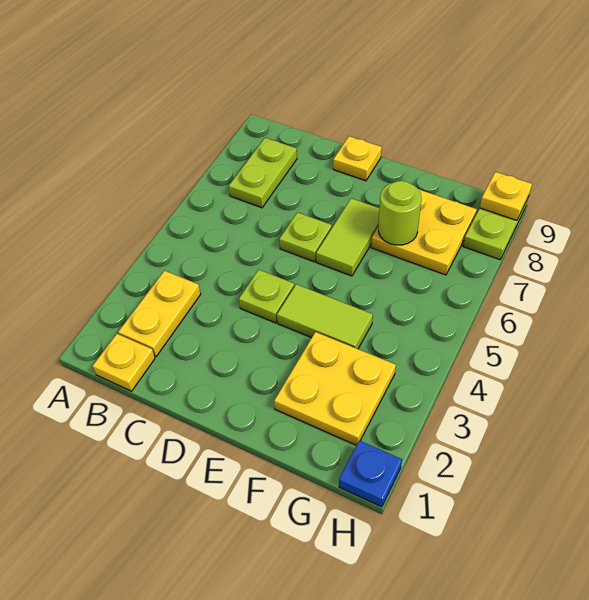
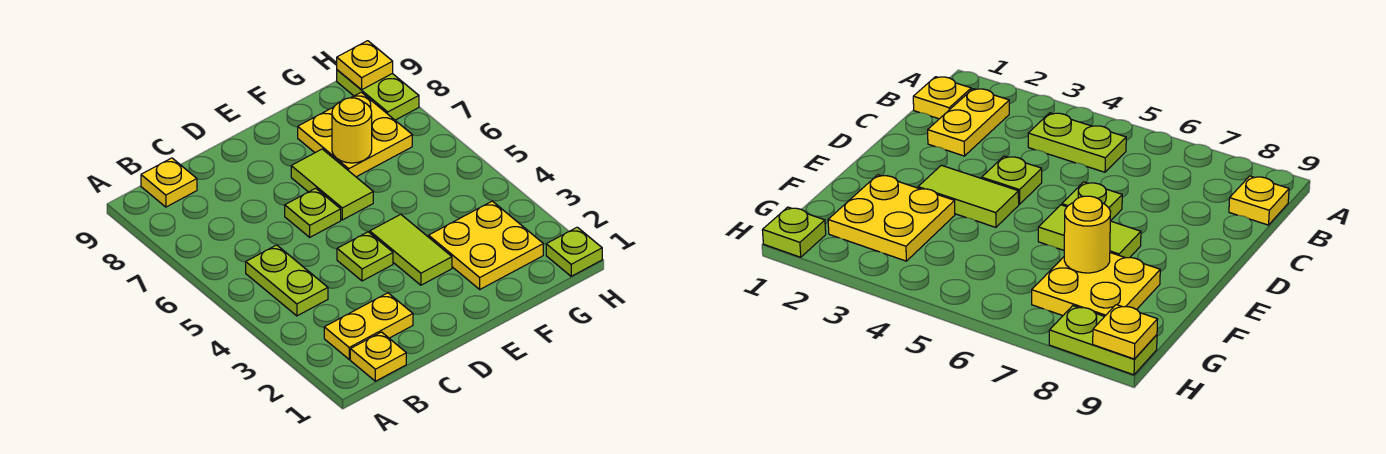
yellow 1x2 plate [118,271,201,356] -> yellow 1x2 plate turned to [324,293,413,359]
lime 1x2 plate [229,138,297,208] -> lime 1x2 plate moved to [246,245,328,316]
yellow 1x1 plate [333,136,382,181] -> yellow 1x1 plate moved to [141,158,197,207]
lime 1x2 tile [277,284,373,349] -> lime 1x2 tile turned to [370,214,452,285]
lime 1x1 round brick [378,181,422,245] -> yellow 1x1 round brick [332,98,372,163]
blue 1x1 plate [339,440,402,507] -> lime 1x1 plate [546,227,602,276]

